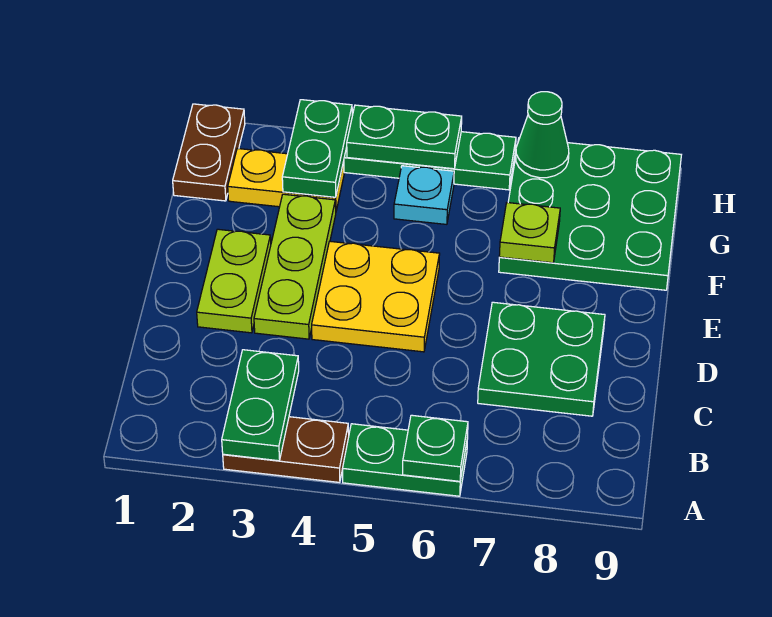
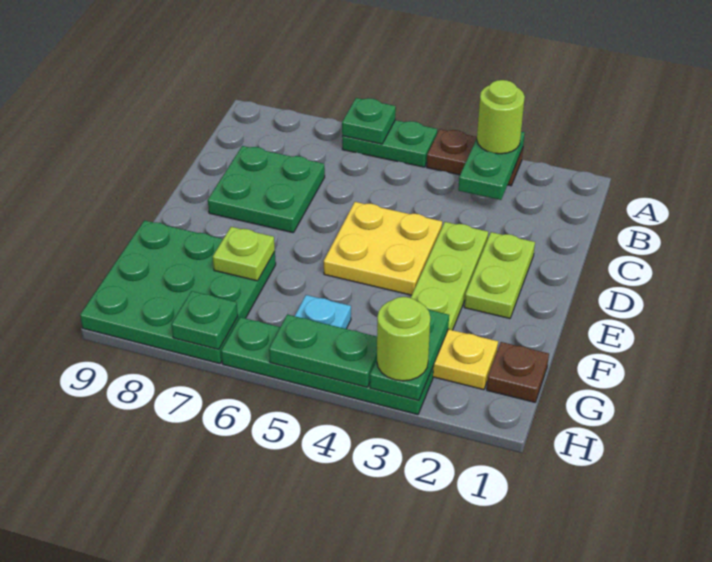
none -> lime 1x1 round brick [477,80,525,154]
brown 1x2 plate [173,104,245,201] -> brown 1x1 plate [487,342,549,402]
none -> lime 1x1 round brick [377,297,430,381]
green 1x1 cone [516,92,569,178] -> green 1x1 plate [171,291,238,349]

